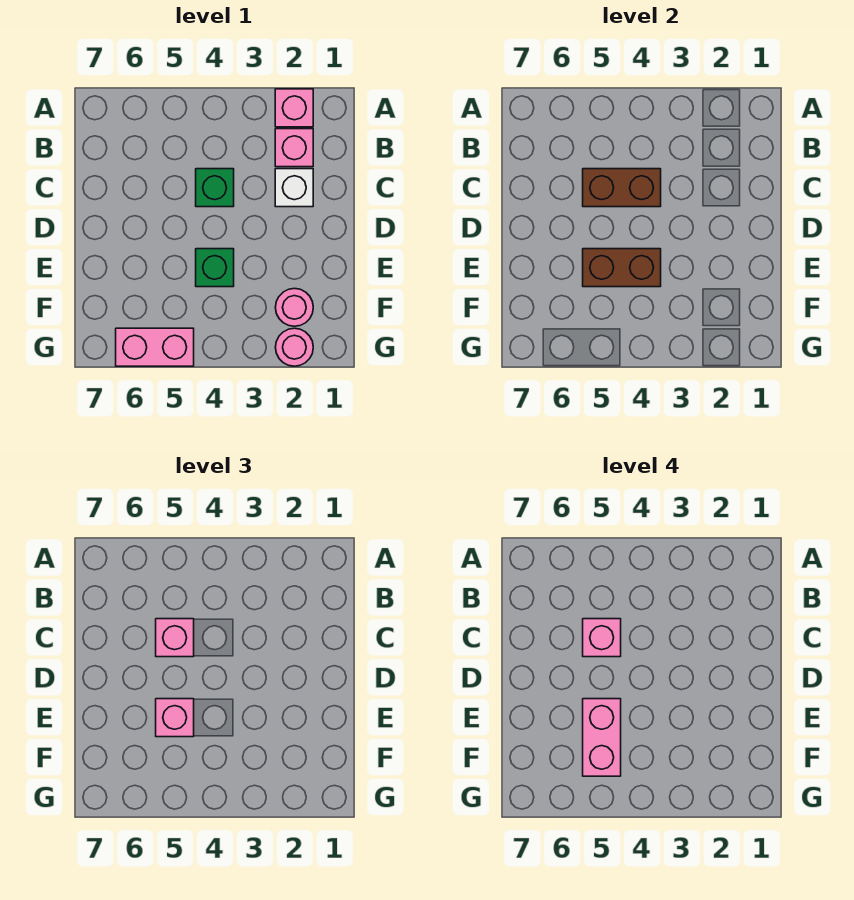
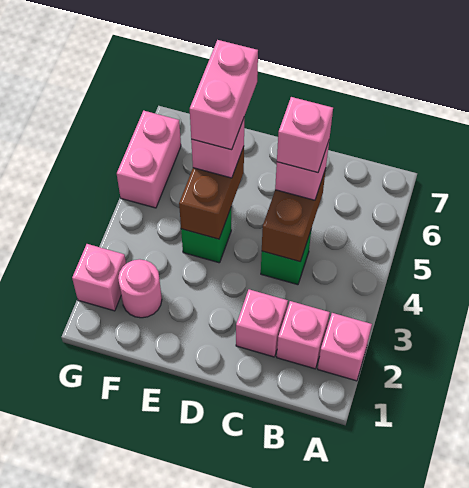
white 1x1 brick [275,169,313,207] -> pink 1x1 brick [236,289,288,357]
pink 1x2 brick [583,699,621,776] -> pink 1x2 brick turned to [190,40,258,150]
pink 1x1 round brick [275,328,313,366] -> pink 1x1 brick [72,244,126,311]

